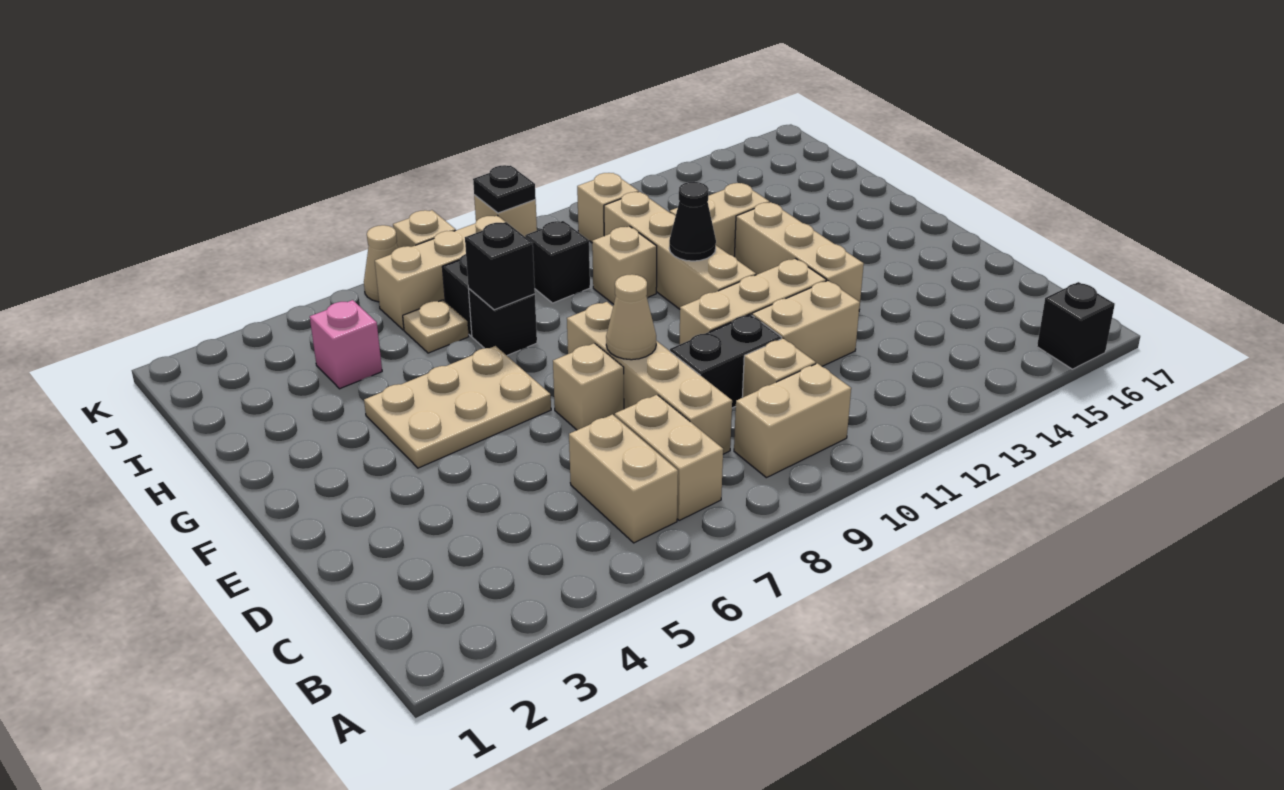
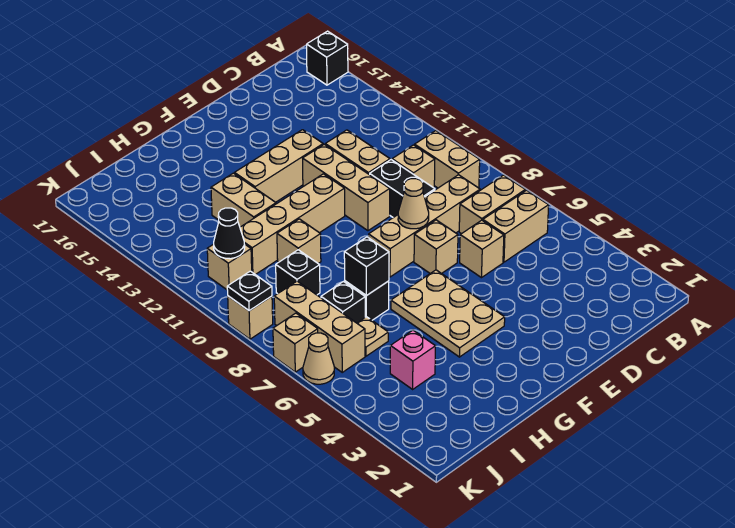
none -> tan 1x1 brick [460,220,504,278]
black 1x1 cone [669,182,716,261] -> black 1x1 cone moved to [214,208,245,259]

